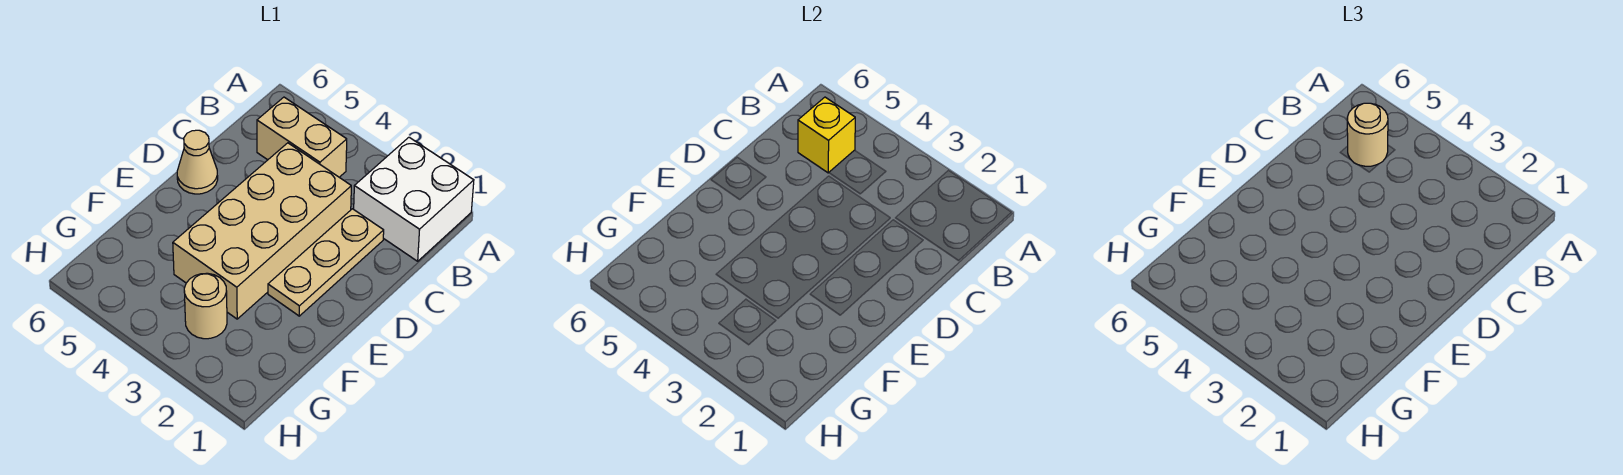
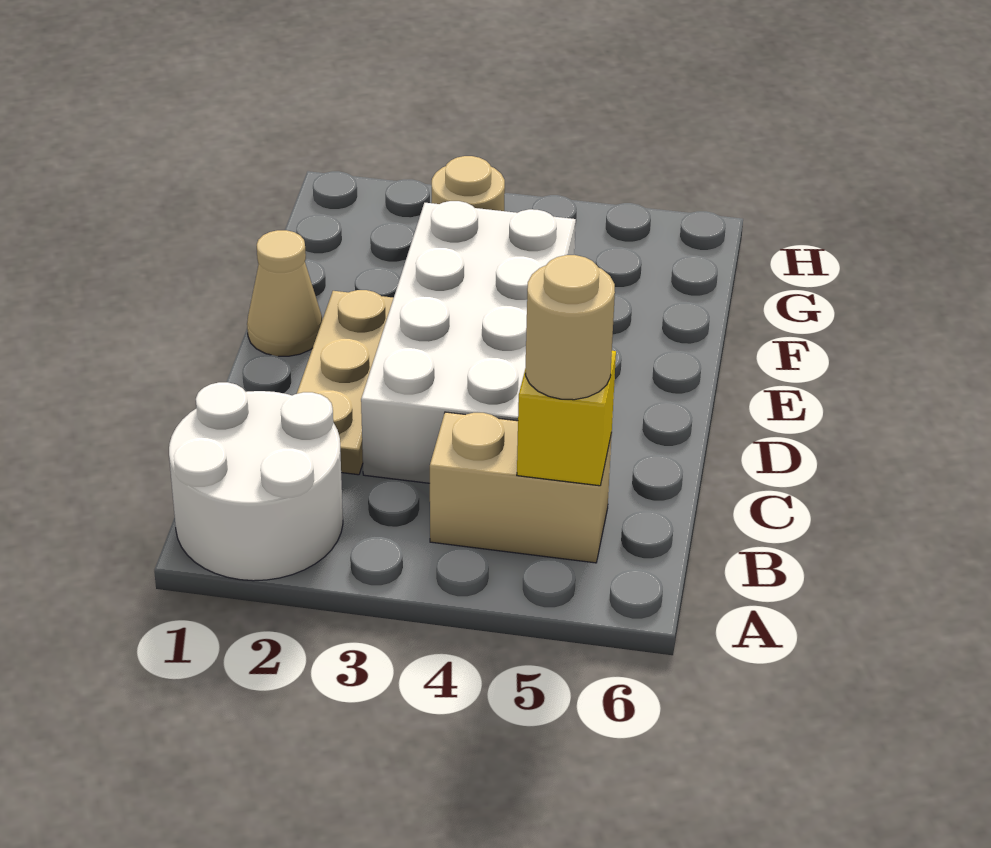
white 2x2 brick [354,137,474,261] -> white 2x2 round brick [169,382,343,581]
tan 2x4 brick [173,143,351,319] -> white 2x4 brick [361,201,576,483]
tan 1x1 cone [177,130,218,194] -> tan 1x1 cone moved to [247,230,322,356]

